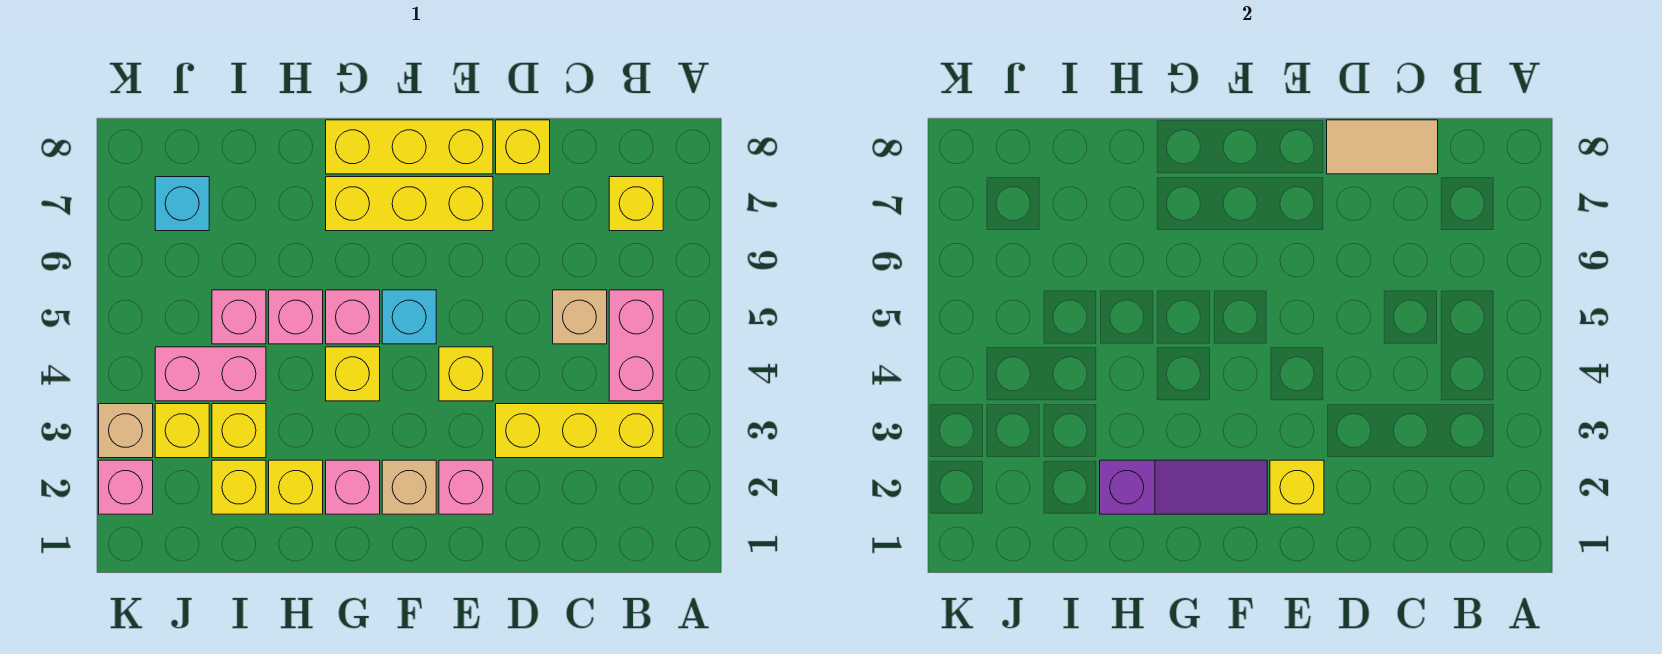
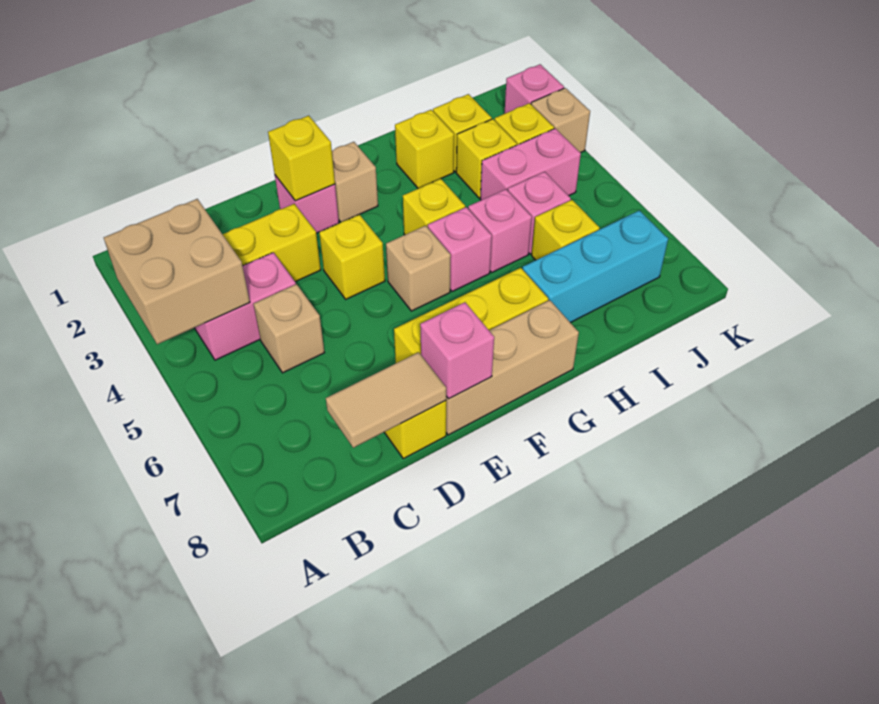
none -> tan 2x2 brick [104,199,250,344]
pink 1x2 brick [609,290,663,401] -> pink 1x2 brick turned to [195,252,296,360]
yellow 1x1 brick [609,177,663,231] -> yellow 1x1 brick moved to [531,200,599,260]
yellow 1x3 brick [326,120,493,174] -> tan 1x3 brick [446,300,579,435]
purple 1x3 slope [1100,460,1267,514] -> none
cyan 1x1 brick [382,290,436,344] -> tan 1x1 brick [386,226,451,311]
pink 1x1 brick [326,460,380,514] -> pink 1x1 brick moved to [420,302,494,399]
cyan 1x1 brick [155,177,209,231] -> cyan 1x3 brick [523,210,668,323]

